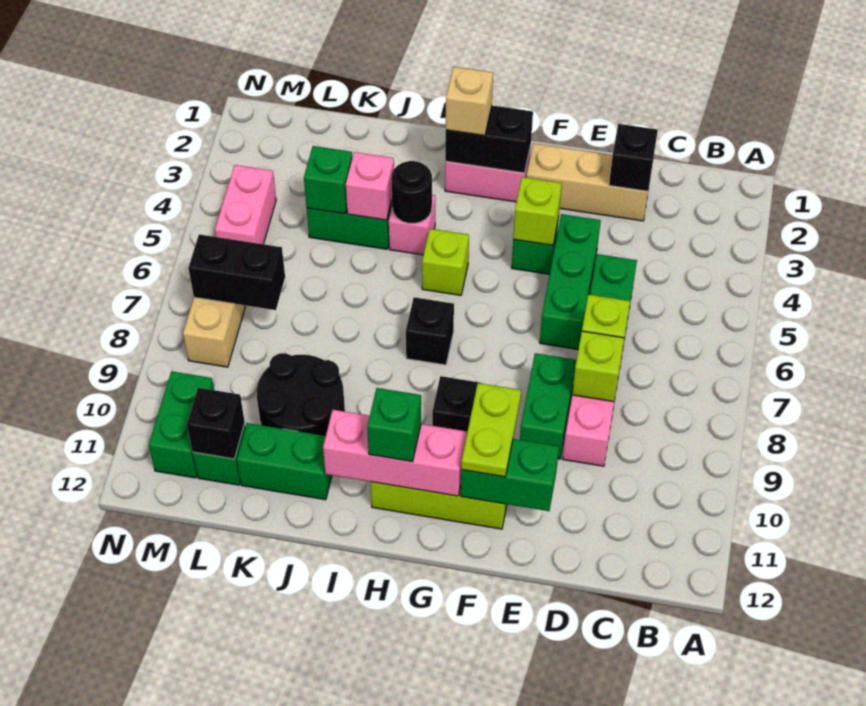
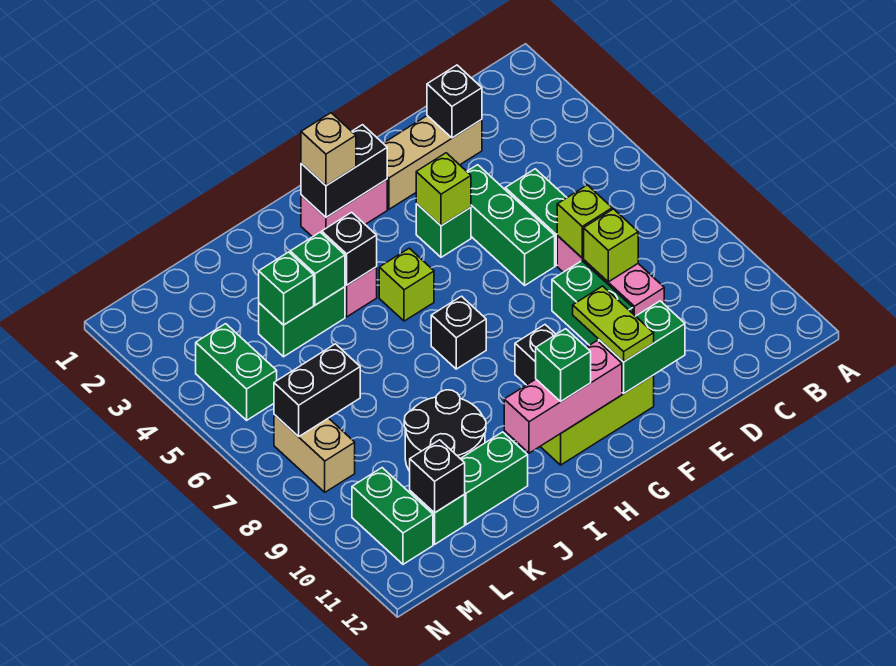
black 1x1 round brick [391,161,432,224] -> black 1x1 brick [322,212,377,285]
pink 1x1 brick [346,152,394,220] -> green 1x1 brick [290,232,345,305]
pink 1x2 brick [215,165,276,244] -> green 1x2 brick [196,324,277,420]

